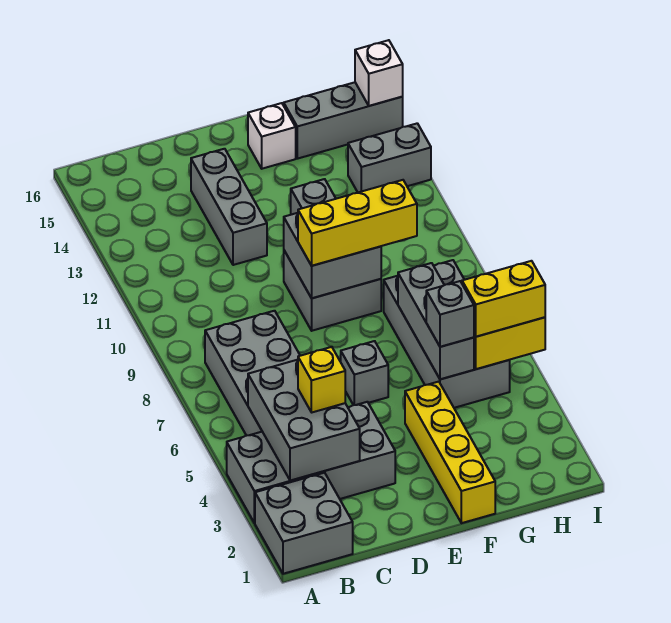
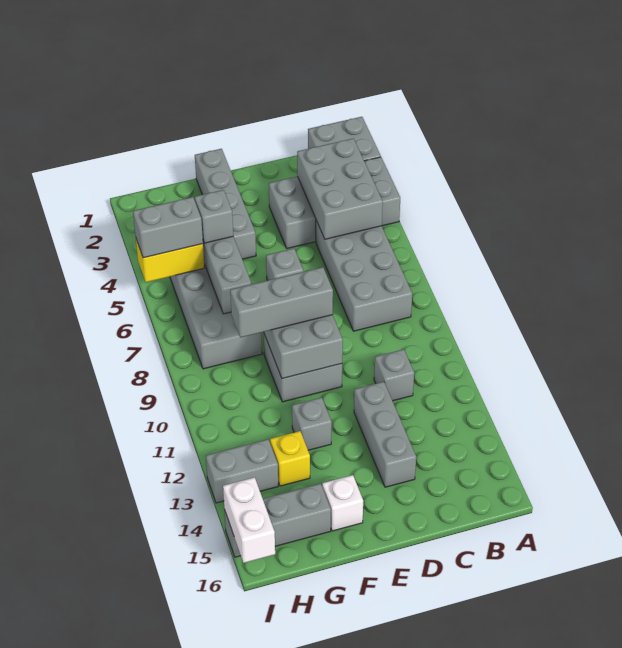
yellow 1x1 brick [298,347,345,412] -> yellow 1x1 brick moved to [270,431,310,486]
none -> grey 1x1 brick [374,349,414,401]
yellow 1x3 brick [298,180,417,266] -> grey 1x3 brick [230,267,333,337]
yellow 1x4 brick [405,382,495,523] -> grey 1x4 brick [195,149,256,259]
yellow 1x2 brick [462,261,545,337] -> grey 1x2 brick [133,197,203,258]
white 1x1 brick [355,40,403,106] -> white 1x2 brick [223,477,275,563]

